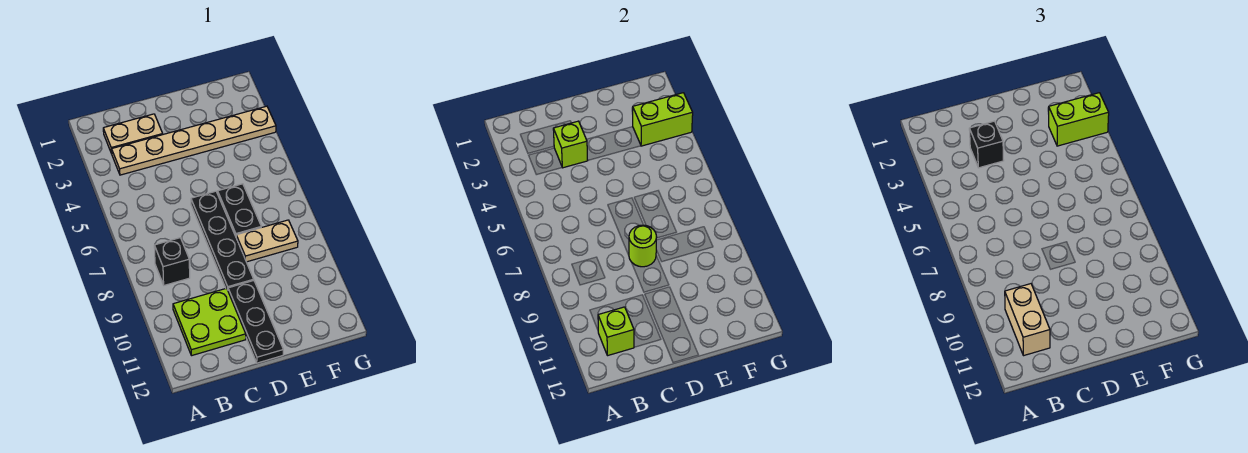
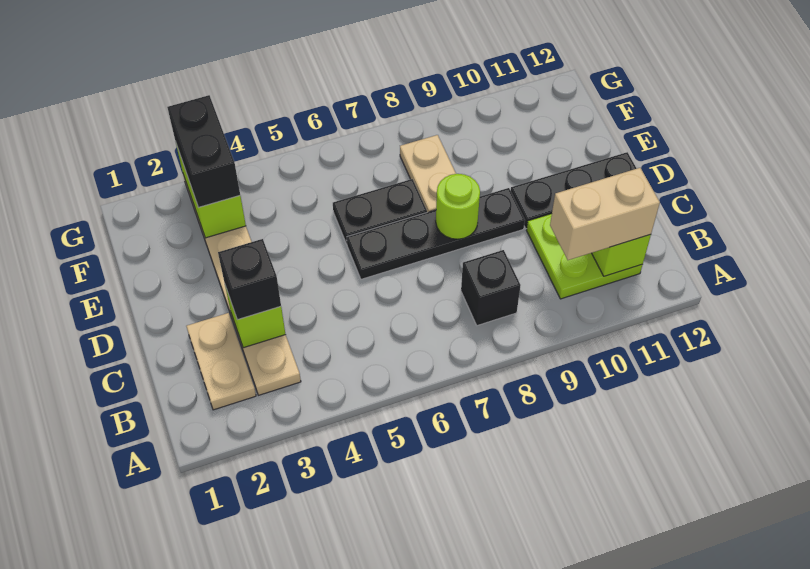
lime 1x2 brick [1049,93,1109,146] -> black 1x2 brick [167,95,240,208]

